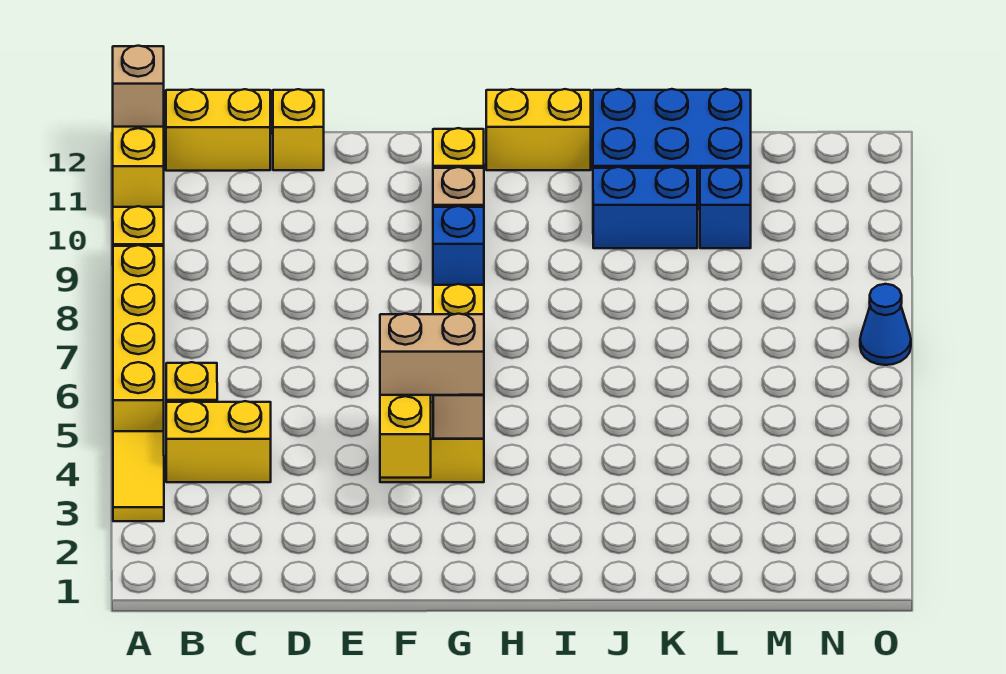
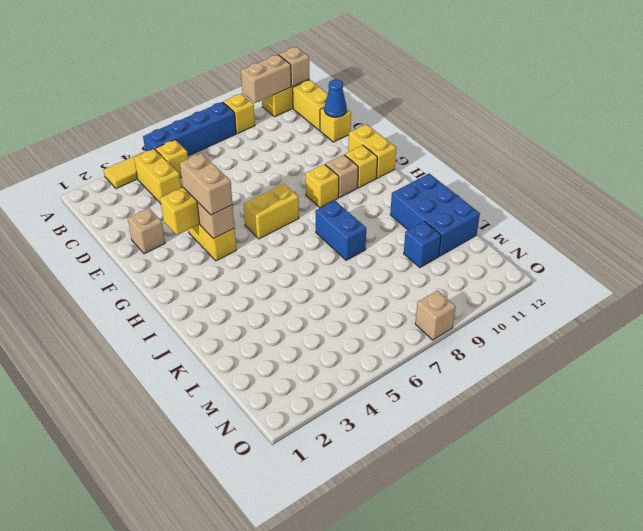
yellow 1x4 brick [113,245,164,431] -> blue 1x4 brick [143,102,236,156]
none -> tan 1x2 brick [241,55,291,103]
none -> tan 1x1 brick [128,208,165,254]
blue 1x1 brick [433,206,484,285] -> yellow 1x1 brick [306,164,339,208]
yellow 1x2 brick [486,89,591,170] -> yellow 1x2 brick moved to [348,124,396,178]
blue 1x2 brick [593,167,697,248] -> blue 1x2 brick moved to [315,200,366,260]
blue 1x1 cone [860,284,911,365] -> blue 1x1 cone moved to [324,79,347,117]
none -> tan 1x1 brick [415,290,456,340]

